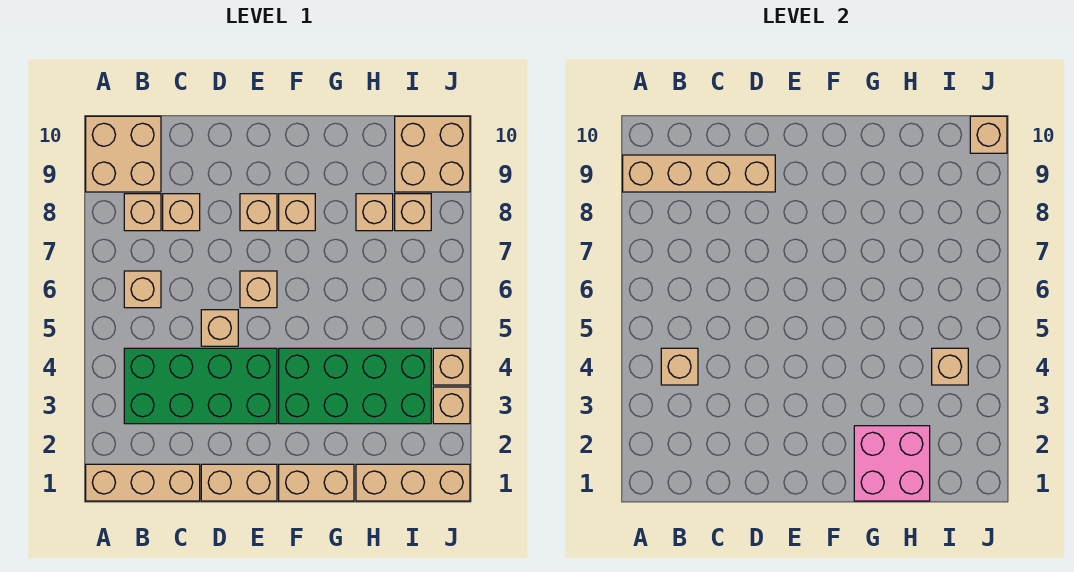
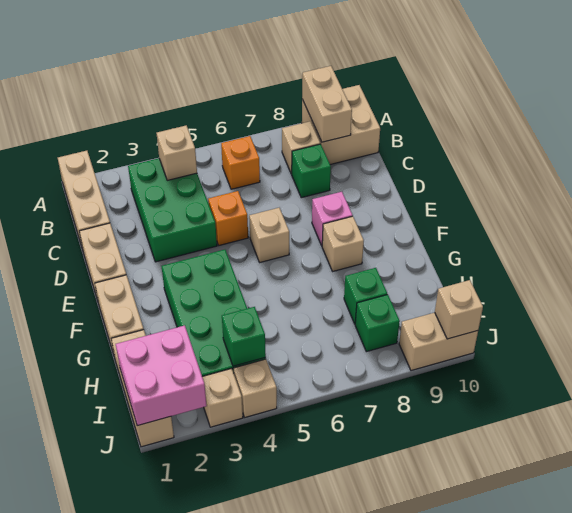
tan 1x4 brick [623,155,775,192] -> tan 1x2 brick [302,66,352,142]
green 2x4 brick [124,348,277,424] -> green 2x3 brick [128,158,217,262]
tan 1x1 brick [124,271,161,308] -> orange 1x1 brick [221,136,260,189]
tan 1x1 brick [163,194,200,231] -> green 1x1 brick [292,144,331,198]
tan 1x1 brick [201,310,238,346] -> orange 1x1 brick [208,191,248,245]
tan 1x1 brick [240,194,277,231] -> pink 1x1 brick [312,192,353,245]
pink 2x2 brick [854,426,930,501] -> pink 2x2 brick moved to [116,325,207,426]
tan 1x1 brick [356,194,393,231] -> green 1x1 brick [344,268,387,324]
tan 1x1 brick [932,348,968,385] -> green 1x1 brick [222,307,266,366]
tan 1x1 brick [395,194,431,231] -> green 1x1 brick [355,295,400,352]
tan 2x2 brick [395,116,470,192] -> tan 1x2 brick [399,313,478,371]

